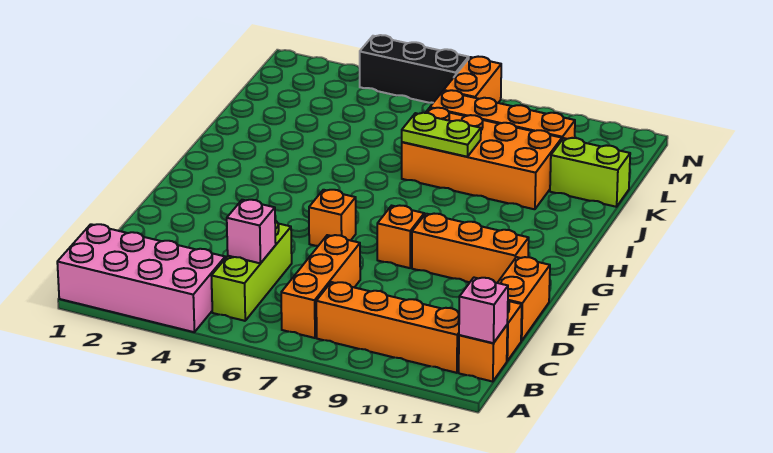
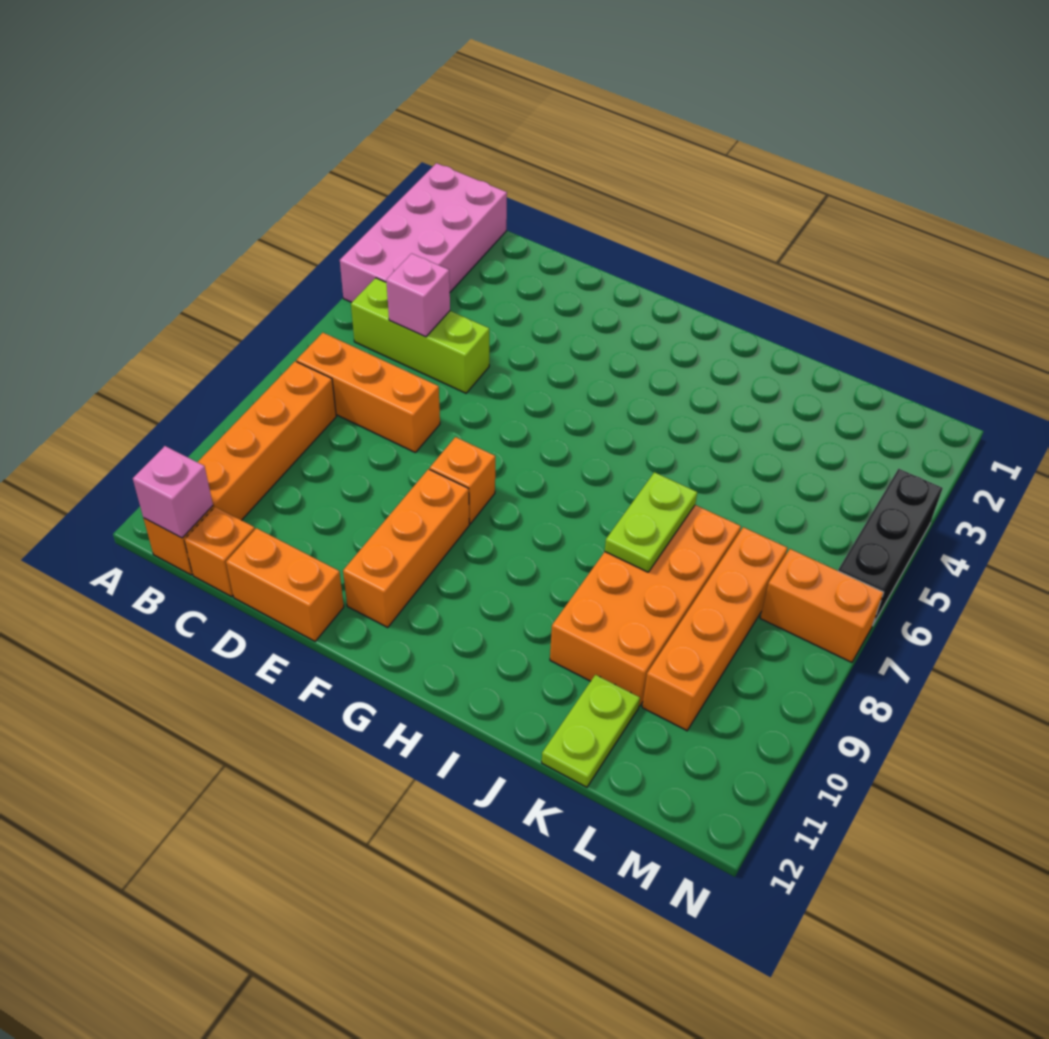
orange 1x1 brick [309,190,356,246] -> none
lime 1x2 brick [550,138,630,207] -> lime 1x2 plate [542,675,640,787]

